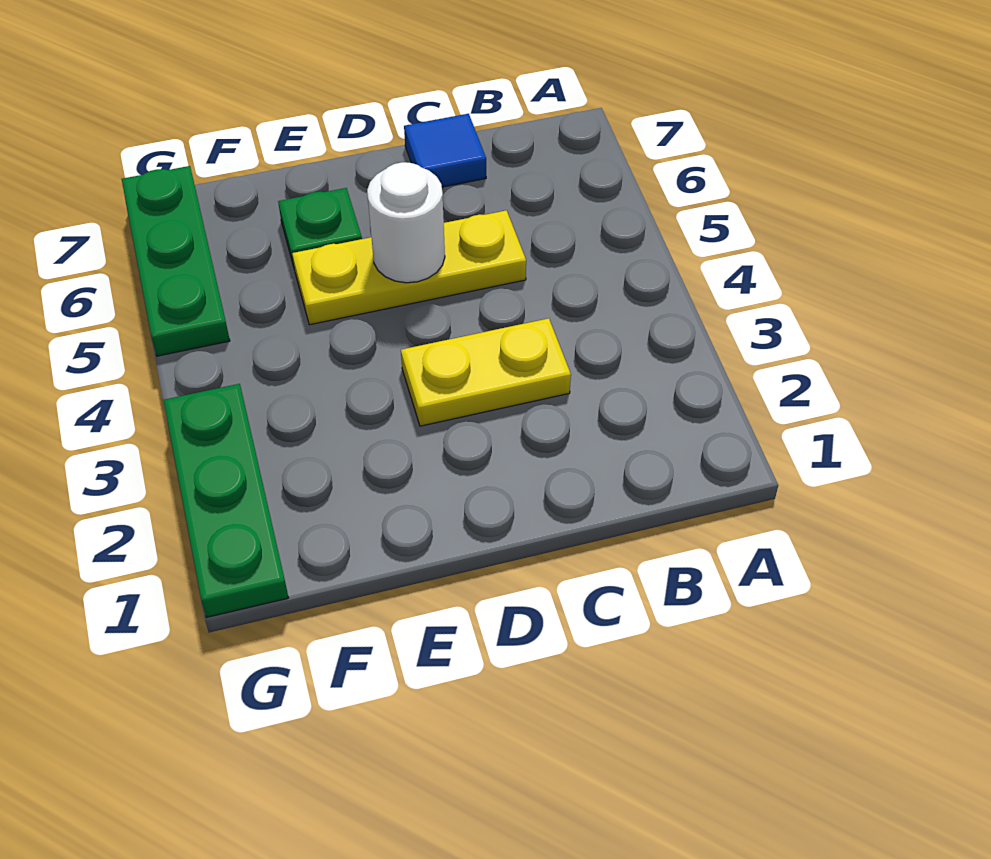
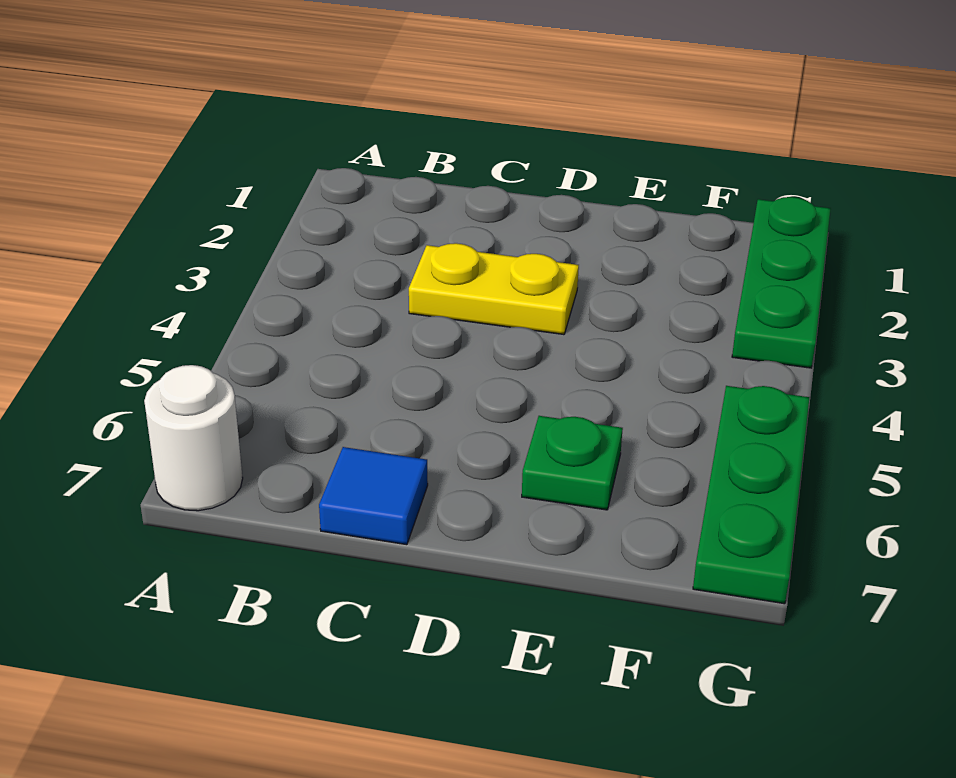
yellow 1x3 plate [292,210,526,325] -> none
white 1x1 round brick [367,162,445,283] -> white 1x1 round brick moved to [144,365,243,511]

